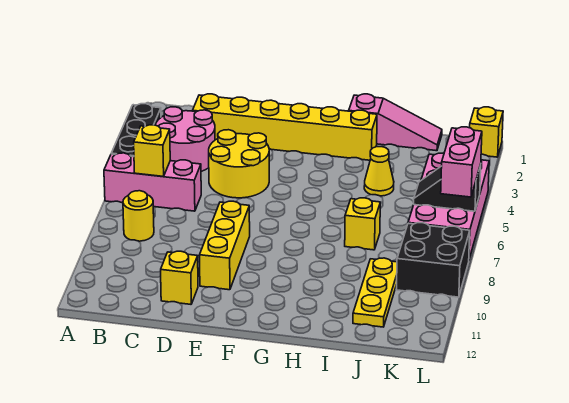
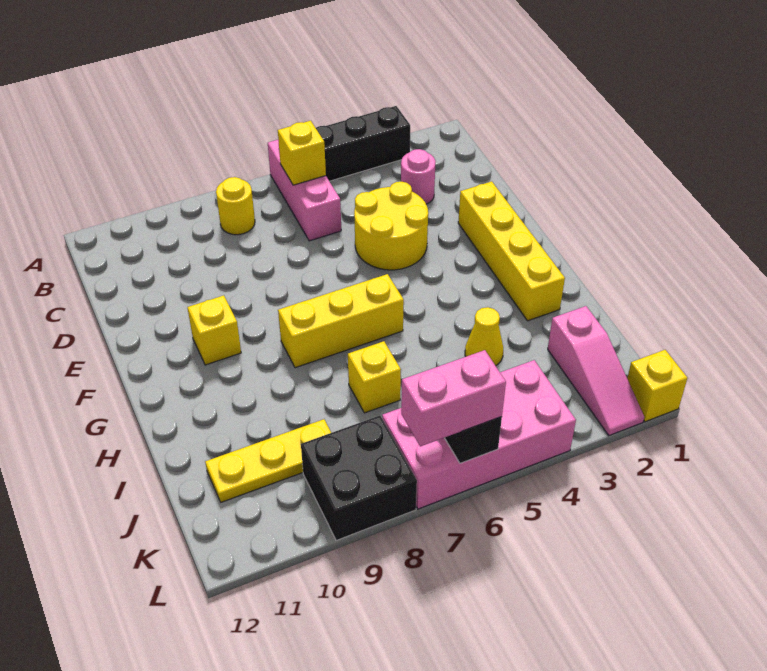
pink 2x2 round brick [155,107,215,171] -> pink 1x1 round brick [401,149,436,204]
yellow 1x6 brick [193,94,377,160] -> yellow 1x4 brick [458,181,565,321]
yellow 1x1 brick [161,251,198,304] -> yellow 1x1 brick moved to [187,295,241,365]
yellow 1x3 brick [199,201,250,290] -> yellow 1x3 brick moved to [278,274,404,368]
pink 1x3 slope [349,94,442,151] -> pink 1x3 slope moved to [548,306,644,435]

